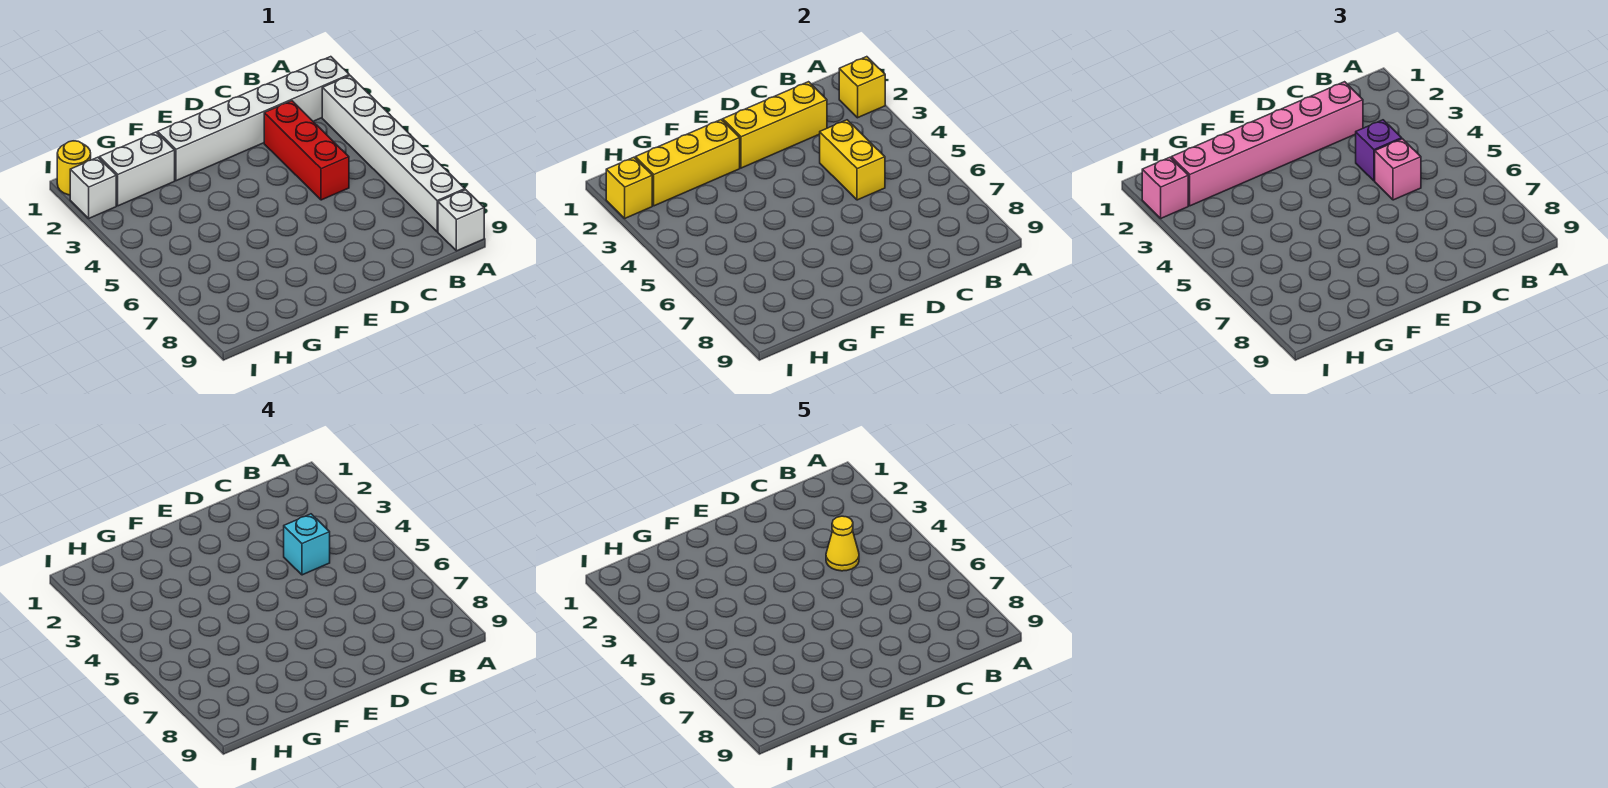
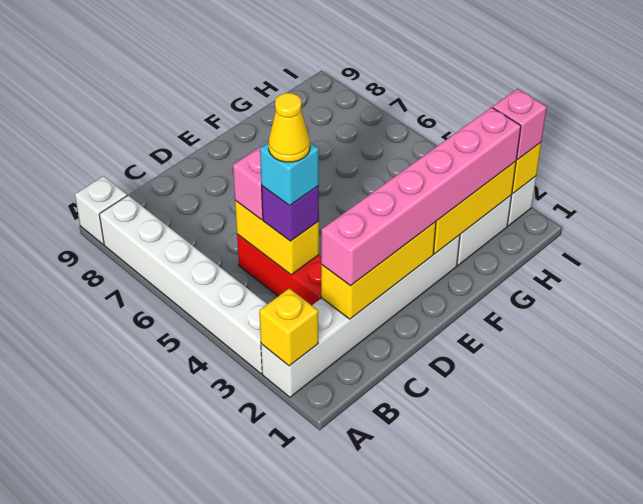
yellow 1x1 round brick [57,141,91,195] -> none

